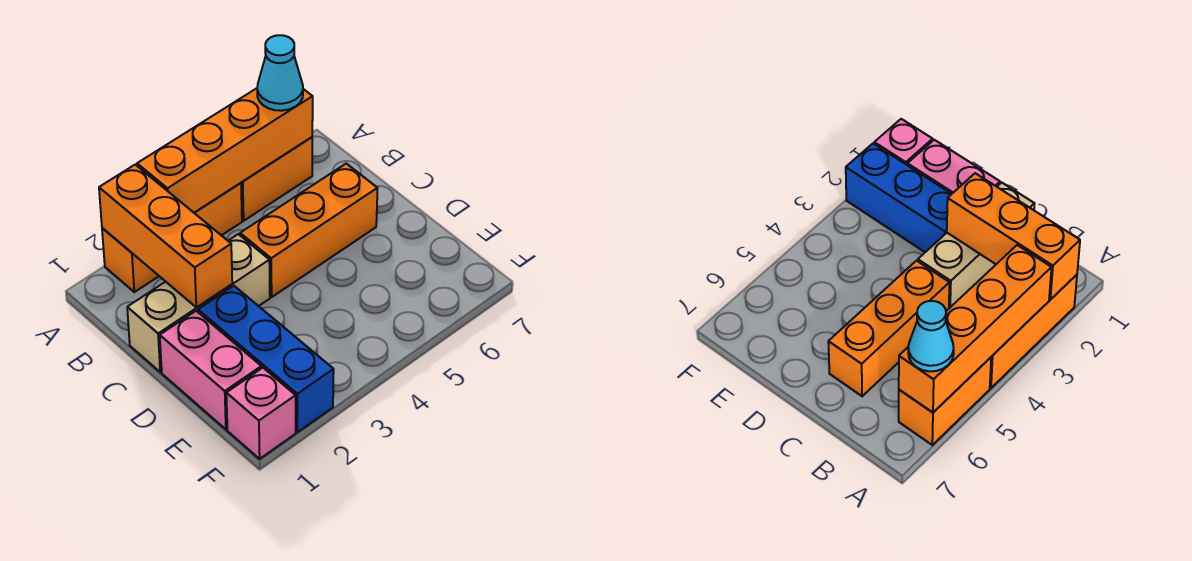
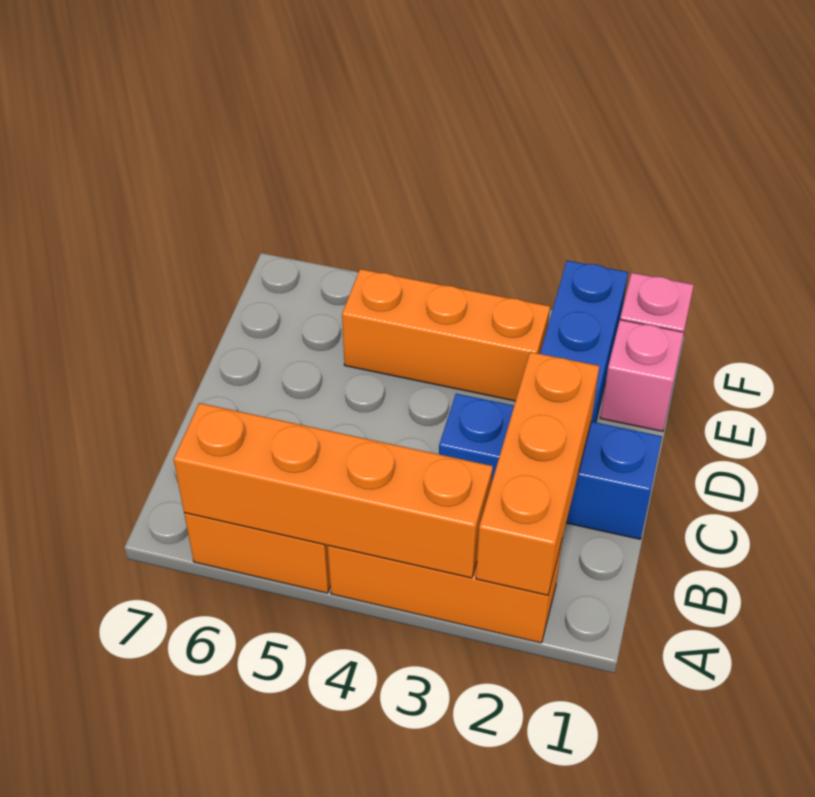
cyan 1x1 cone [257,35,303,111] -> none
tan 1x3 brick [127,234,270,372] -> blue 1x3 brick [439,394,662,539]
orange 1x3 brick [240,164,377,297] -> orange 1x3 brick moved to [342,269,550,401]
pink 1x2 brick [160,311,261,429] -> pink 1x1 brick [600,320,684,431]

